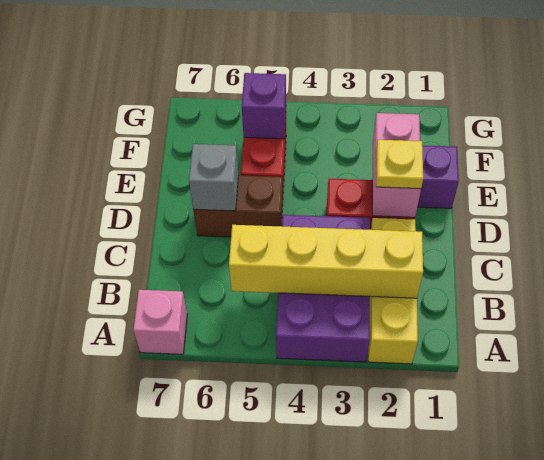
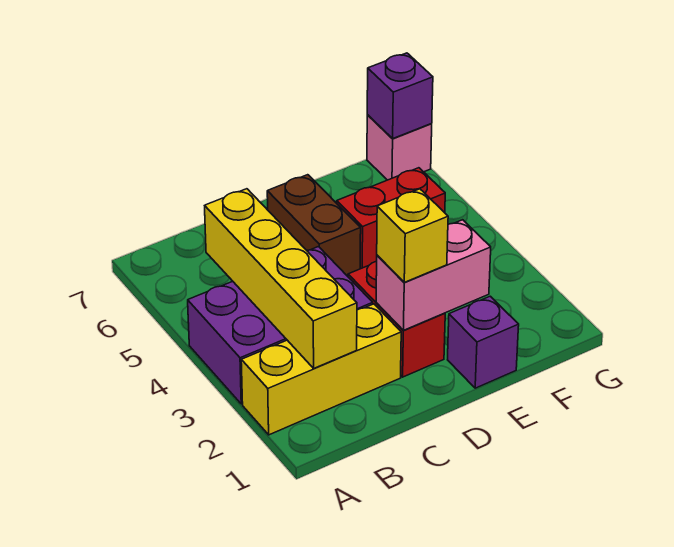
pink 1x1 brick [133,290,187,354] -> pink 1x1 brick moved to [367,115,432,180]
yellow 1x1 plate [376,140,423,189] -> yellow 1x1 brick [377,189,448,282]
grey 1x1 brick [189,144,239,211] -> none
purple 1x1 brick [242,73,286,139] -> purple 1x1 brick moved to [367,53,433,139]

